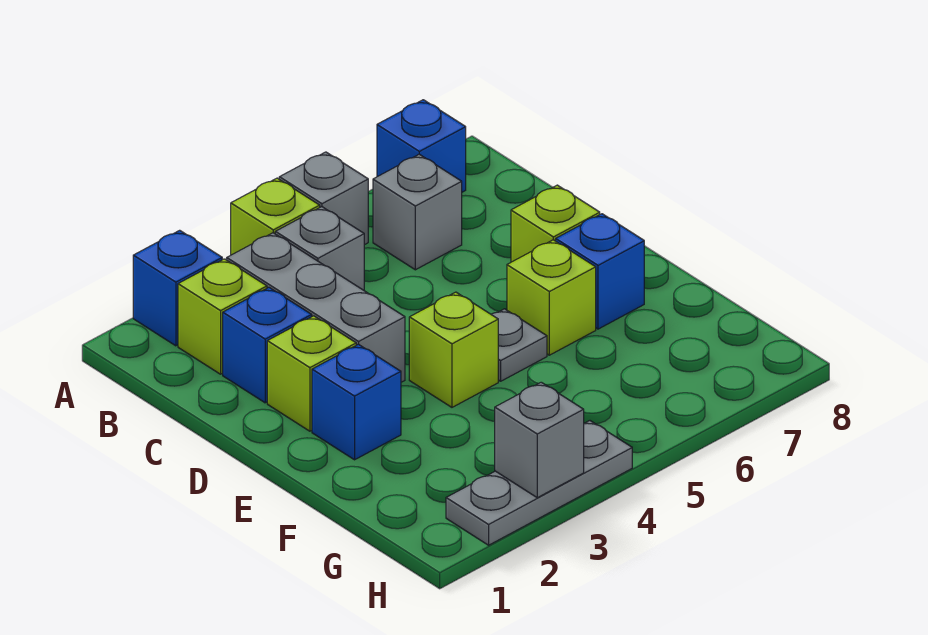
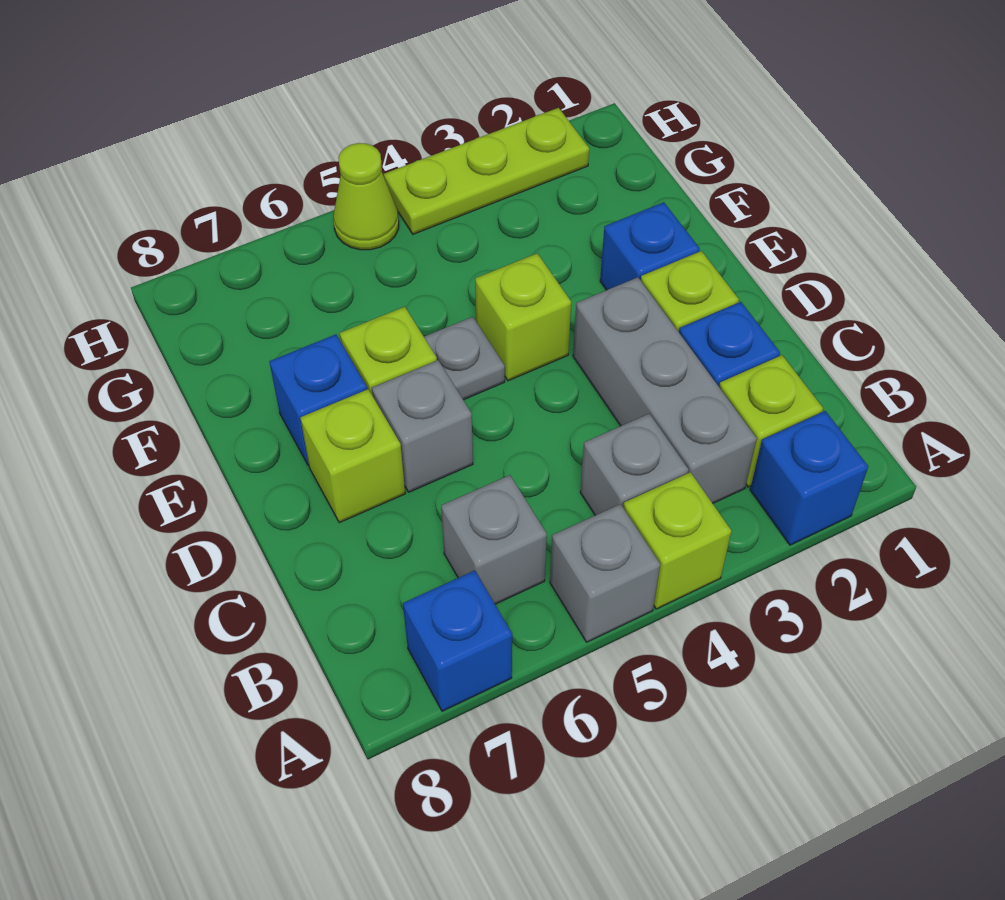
grey 1x3 plate [446,421,632,545] -> lime 1x3 plate [384,108,589,234]
grey 1x1 brick [495,382,584,498] -> grey 1x1 brick moved to [372,360,473,492]
none -> lime 1x1 cone [333,143,399,250]

